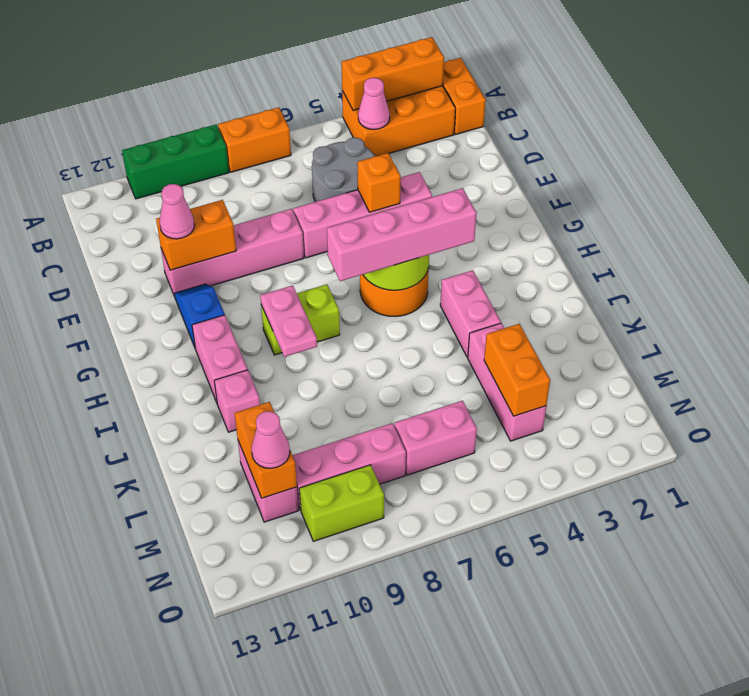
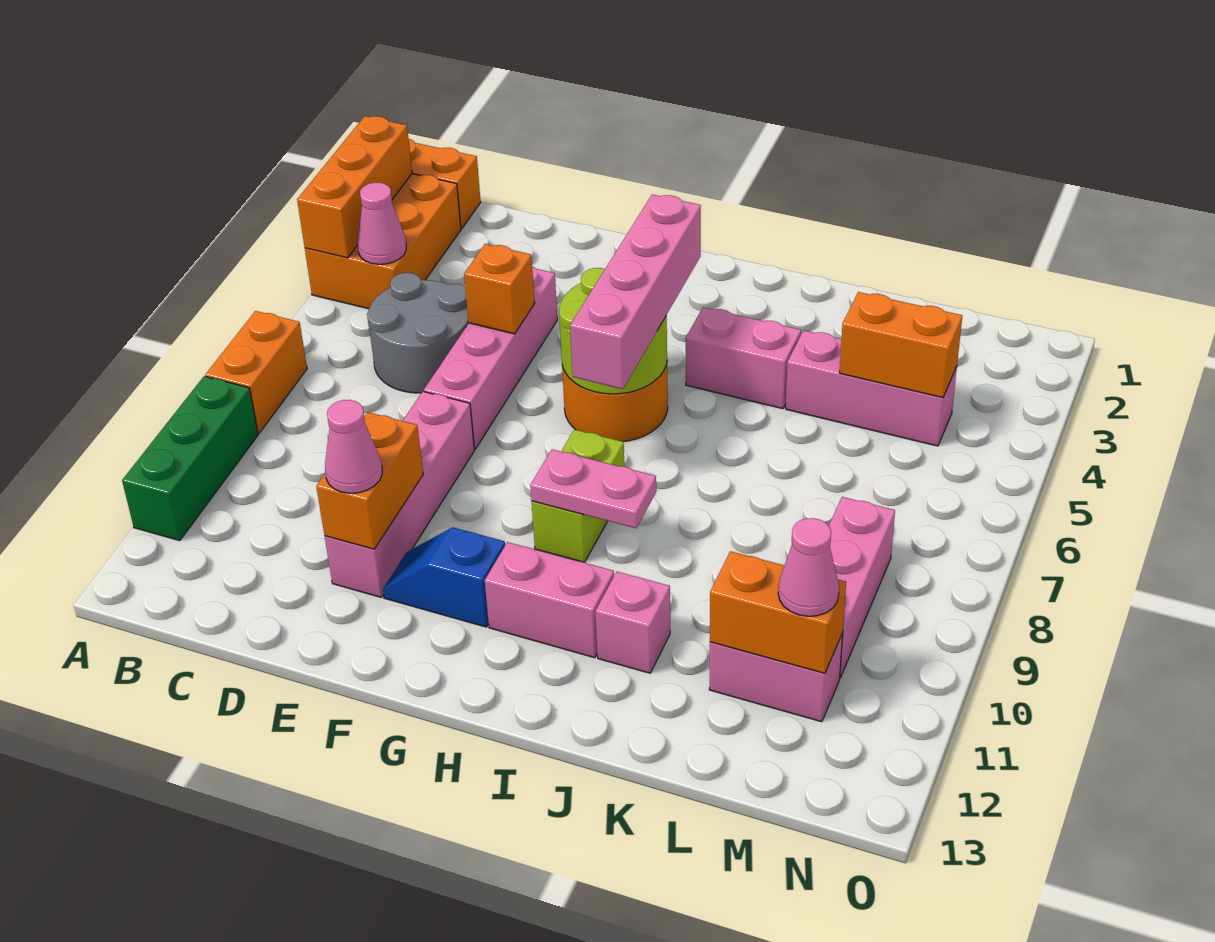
pink 1x2 brick [394,401,477,475] -> none
lime 1x2 brick [299,465,384,541] -> none

